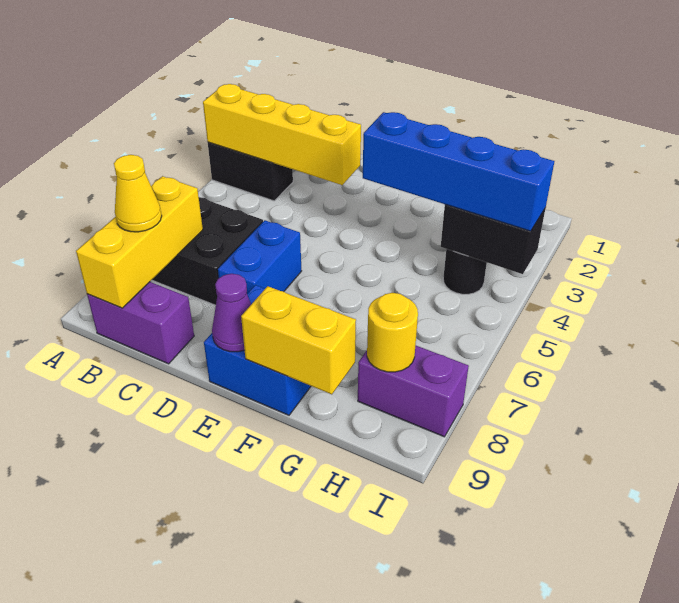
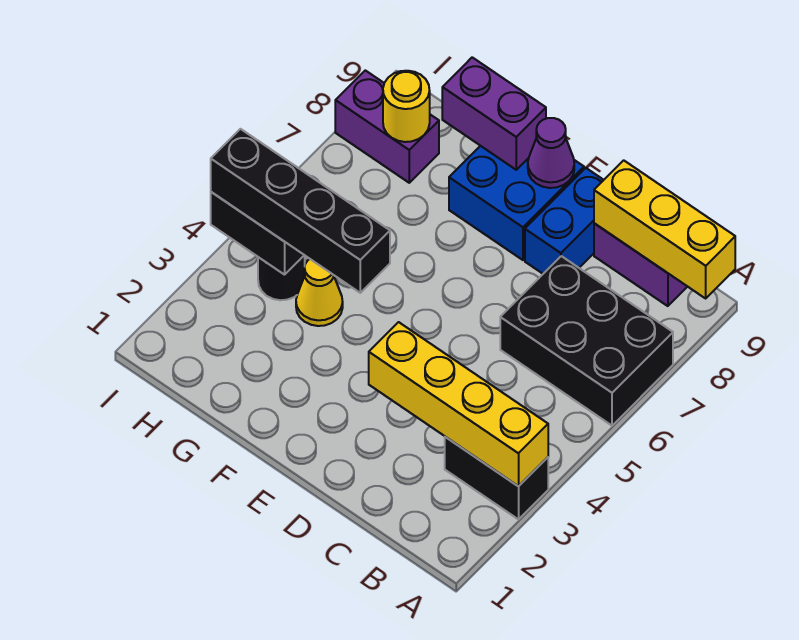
yellow 1x3 brick [76,176,203,308] -> yellow 1x3 brick turned to [594,160,735,298]
yellow 1x1 cone [114,155,162,232] -> yellow 1x1 cone moved to [296,259,343,326]
blue 1x2 brick [218,220,301,293] -> blue 1x2 brick moved to [525,168,603,274]
blue 1x4 brick [363,112,554,231] -> black 1x4 brick [211,129,390,293]
yellow 1x2 brick [241,286,356,394] -> purple 1x2 brick [442,57,546,170]

